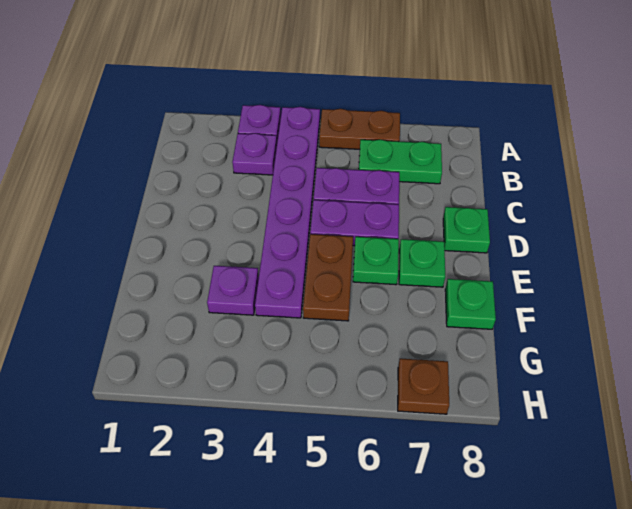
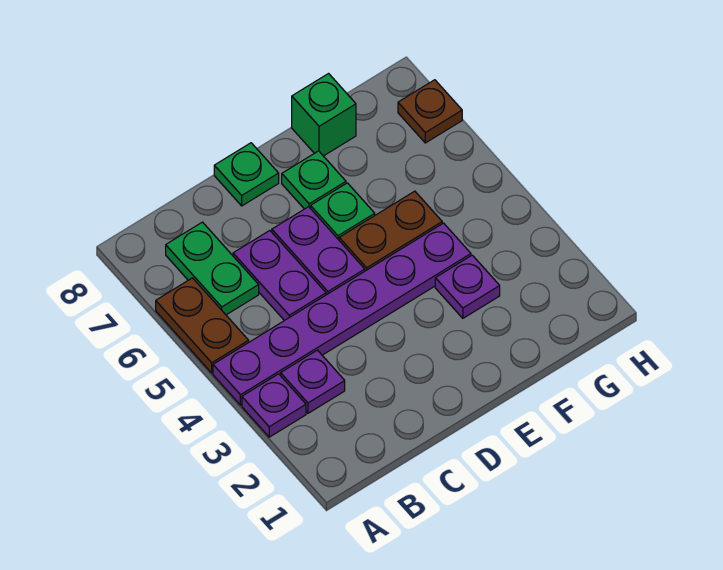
green 1x1 plate [445,279,496,329] -> green 1x1 brick [292,74,356,156]

